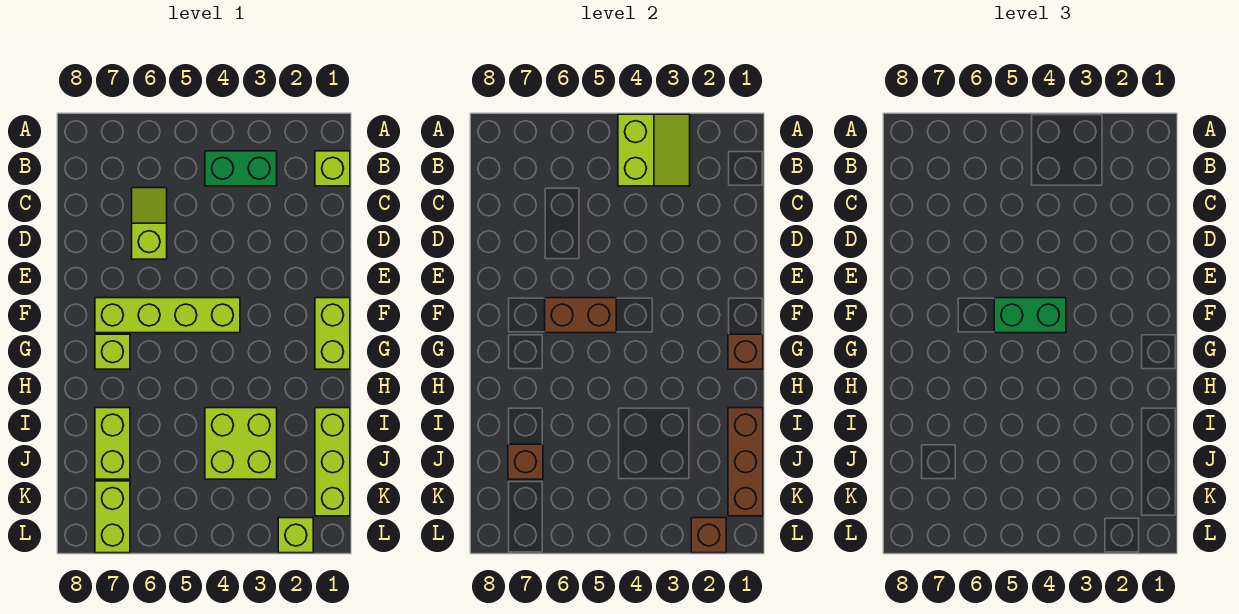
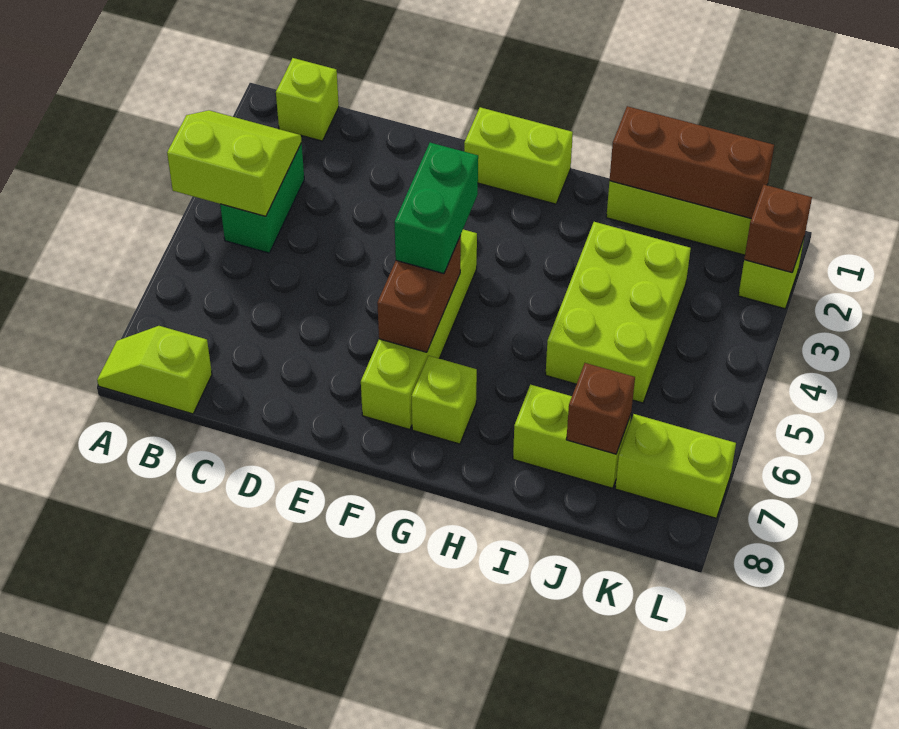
lime 1x2 slope [132,188,167,259] -> lime 1x2 slope moved to [97,326,212,414]
brown 1x1 brick [728,334,763,369] -> none
lime 2x2 brick [205,408,277,479] -> lime 2x3 brick [546,222,691,403]

